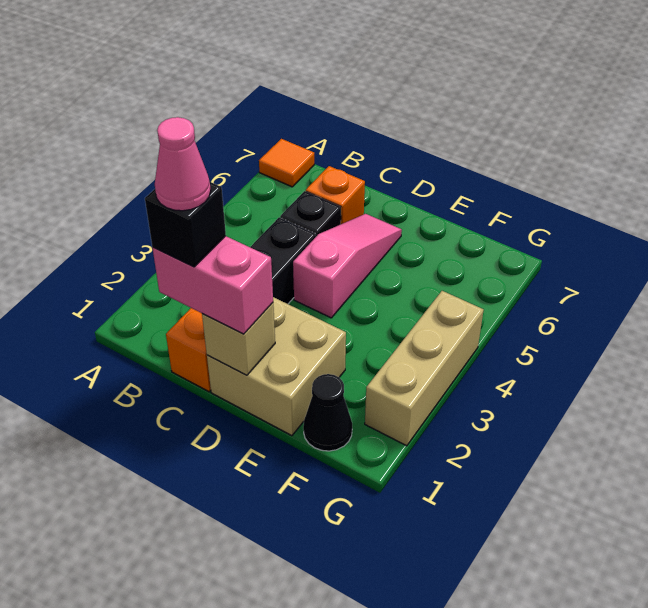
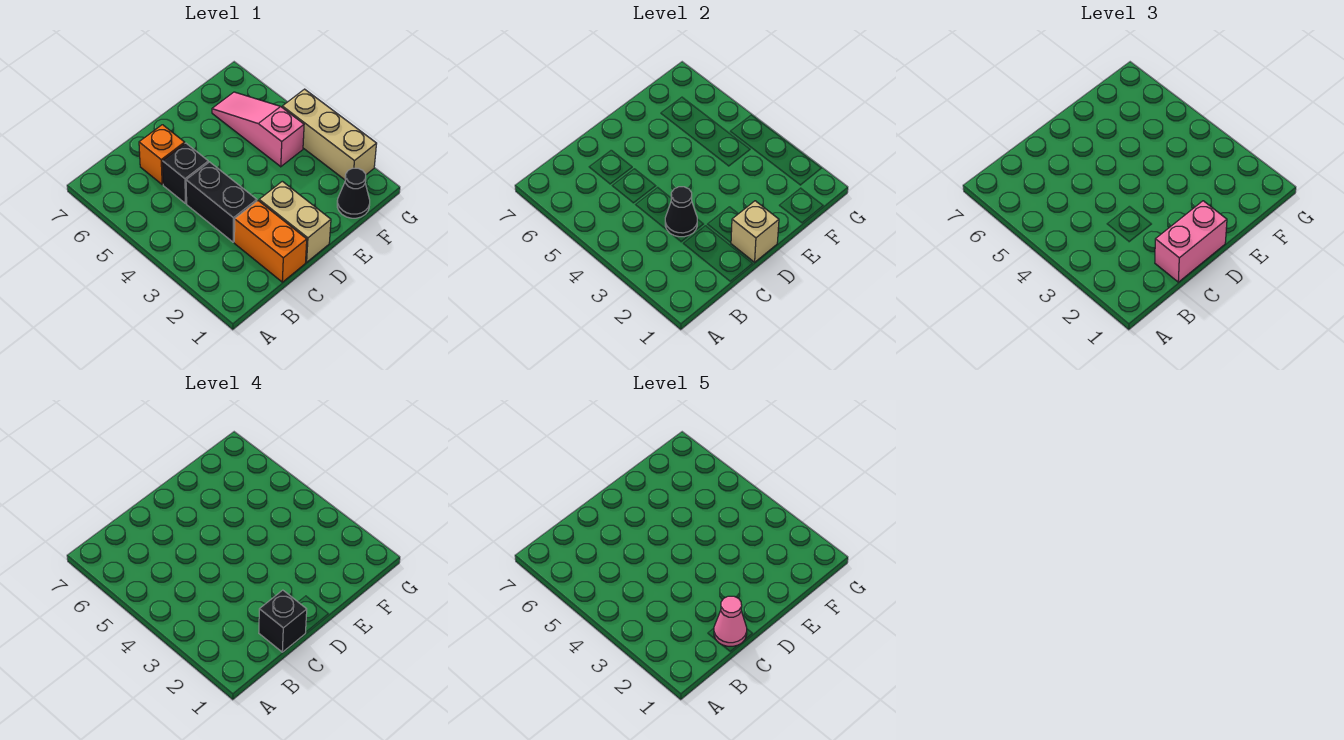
orange 1x1 tile [259,139,314,187] -> none
none -> black 1x1 cone [665,187,697,237]
tan 2x2 brick [207,297,346,436] -> tan 1x2 brick [259,181,331,262]
pink 1x3 slope [293,214,402,318] -> pink 1x3 slope moved to [212,92,304,167]

